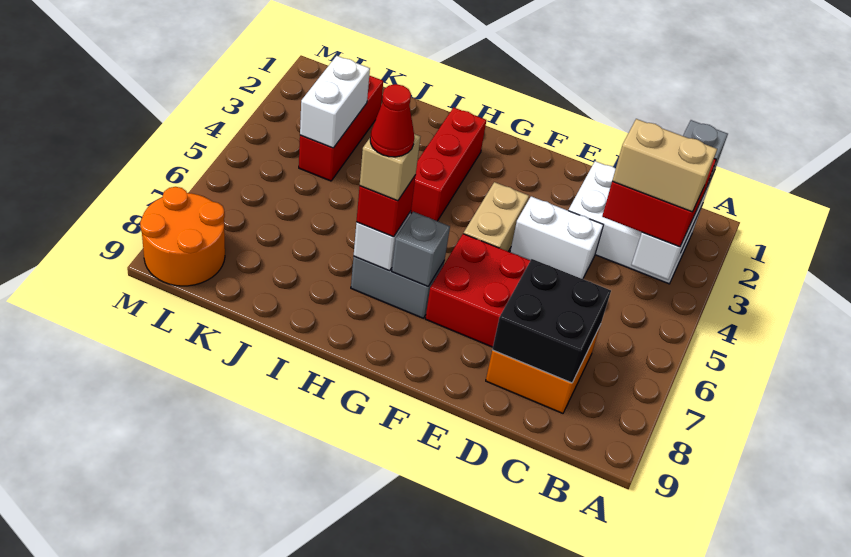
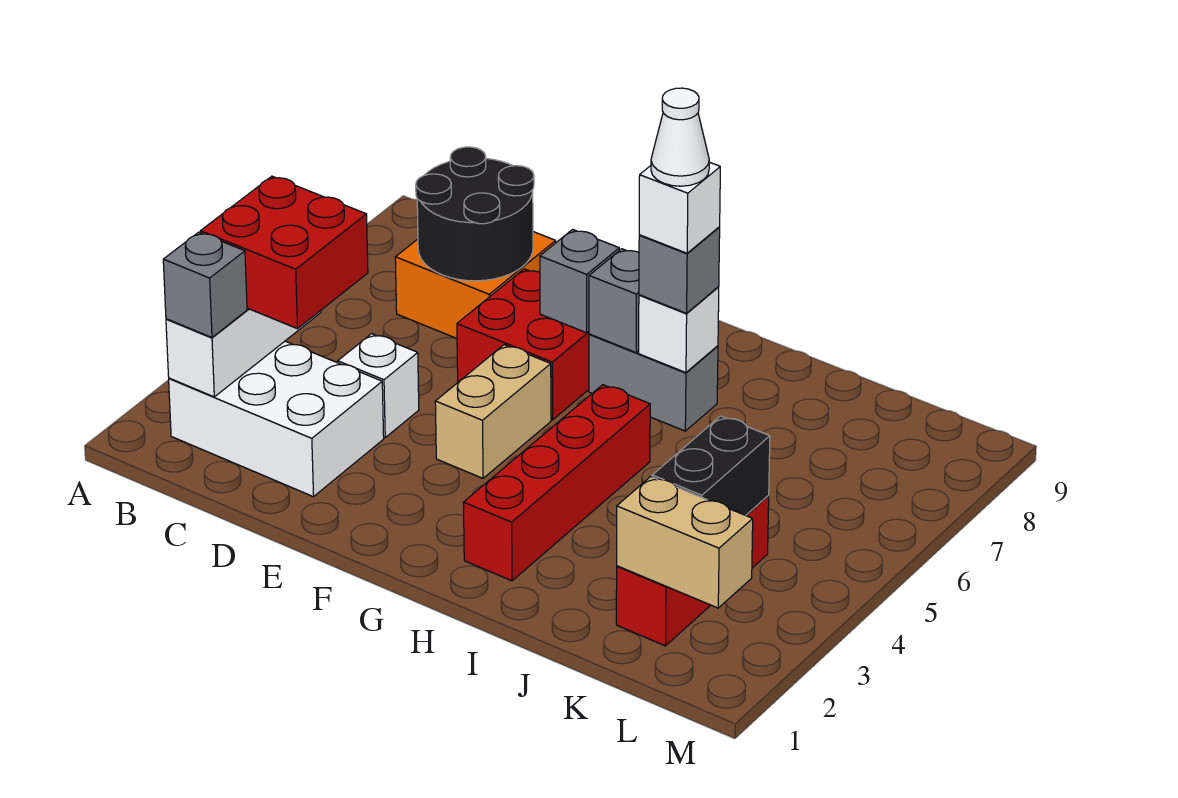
tan 1x2 brick [612,119,717,212] -> tan 1x2 brick moved to [617,477,753,608]
black 2x2 brick [492,259,611,383] -> black 2x2 round brick [416,147,534,281]
white 1x2 brick [510,196,603,279] -> white 1x1 brick [338,334,419,438]
none -> grey 1x1 brick [540,230,619,333]
red 1x3 brick [411,107,486,221] -> red 1x4 brick [463,385,650,581]
red 1x1 brick [356,175,416,237] -> grey 1x1 brick [639,227,720,313]
tan 1x1 brick [360,134,420,201] -> white 1x1 brick [639,162,720,253]
red 1x1 cone [370,84,414,157] -> white 1x1 cone [651,88,709,186]
white 1x2 brick [300,56,370,148] -> black 1x2 brick [652,416,770,515]
orange 2x2 round brick [140,187,225,286] -> none

